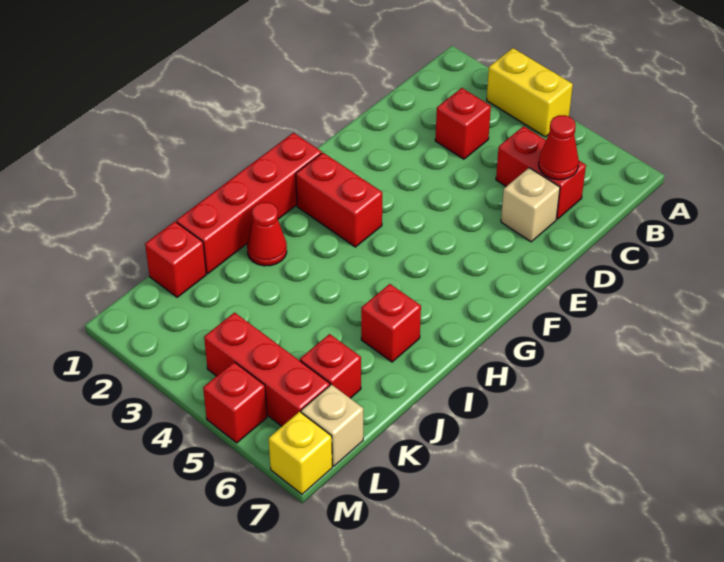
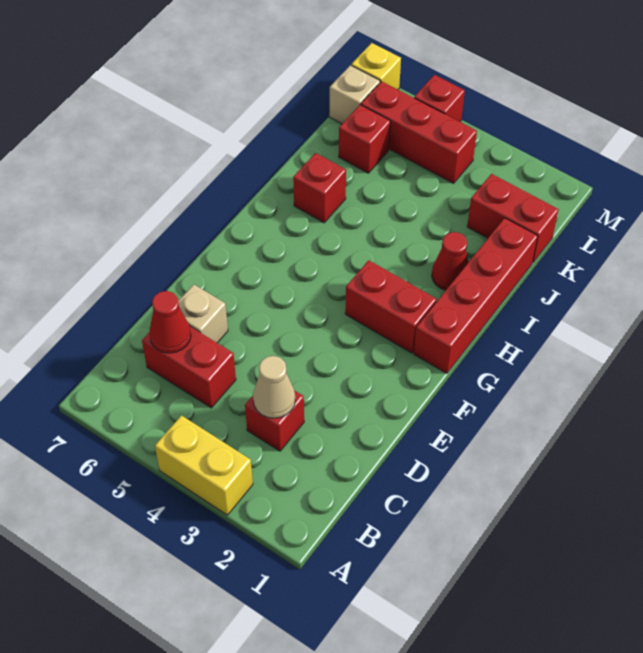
none -> tan 1x1 cone [253,356,295,418]
red 1x1 brick [145,222,206,297] -> red 1x2 brick [467,174,559,262]

